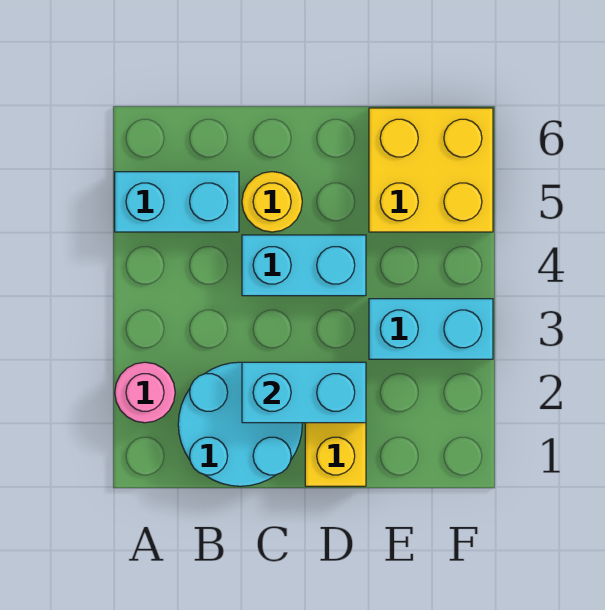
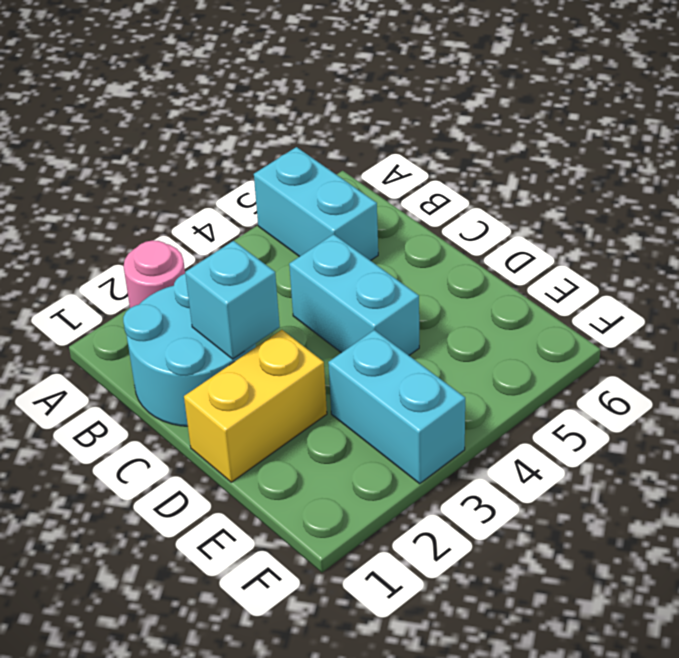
cyan 1x2 brick [242,362,366,423] -> cyan 1x1 brick [185,241,280,359]
yellow 1x1 round brick [242,172,302,232] -> none
yellow 2x2 brick [369,108,493,232] -> none

